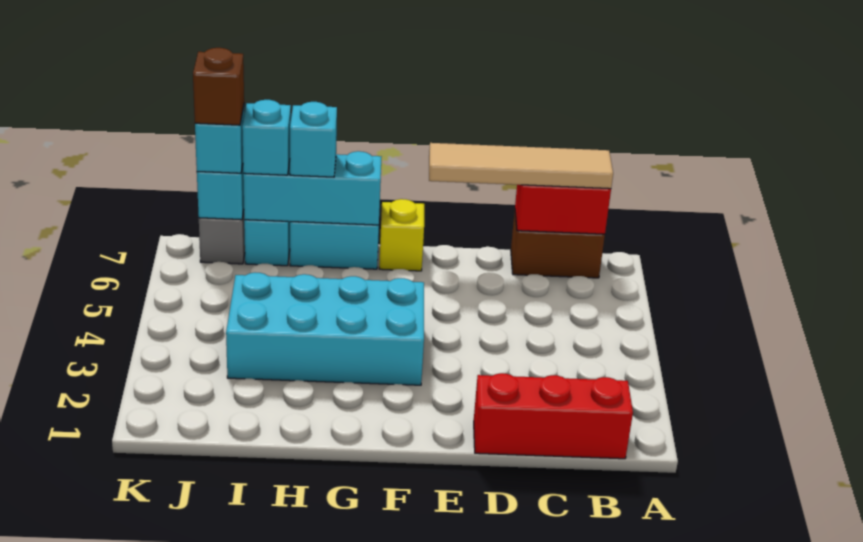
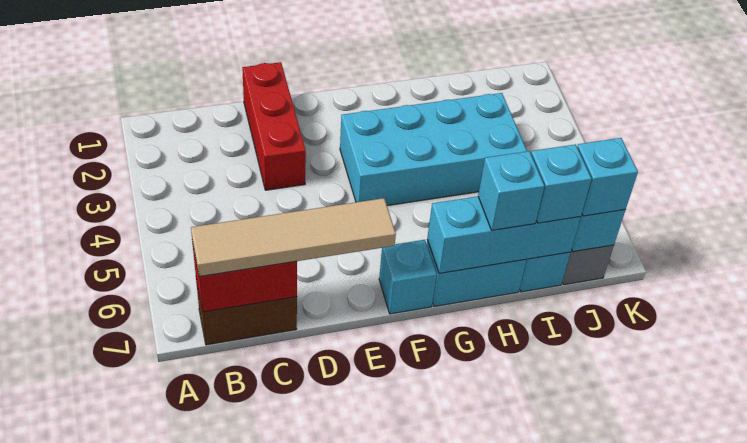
red 1x3 brick [474,373,633,459] -> red 1x3 brick turned to [242,62,306,190]
yellow 1x1 brick [379,199,424,271] -> cyan 1x1 brick [379,240,437,314]
brown 1x1 brick [193,48,244,125] -> none

